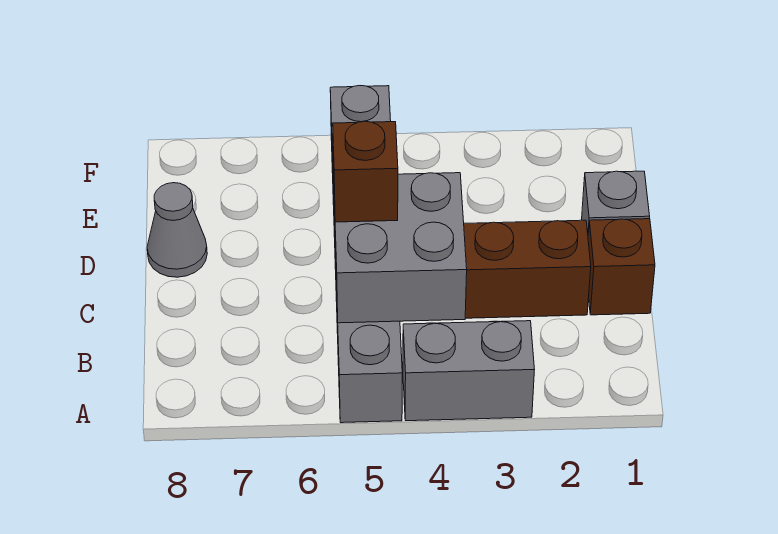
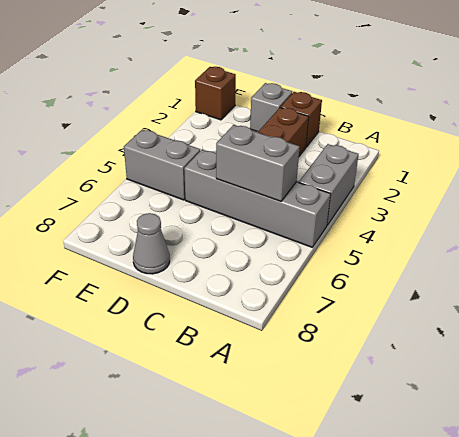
grey 2x2 brick [334,173,467,323] -> grey 1x2 brick [216,125,300,201]
brown 1x1 brick [333,121,398,222] -> brown 1x1 brick moved to [195,67,236,120]

